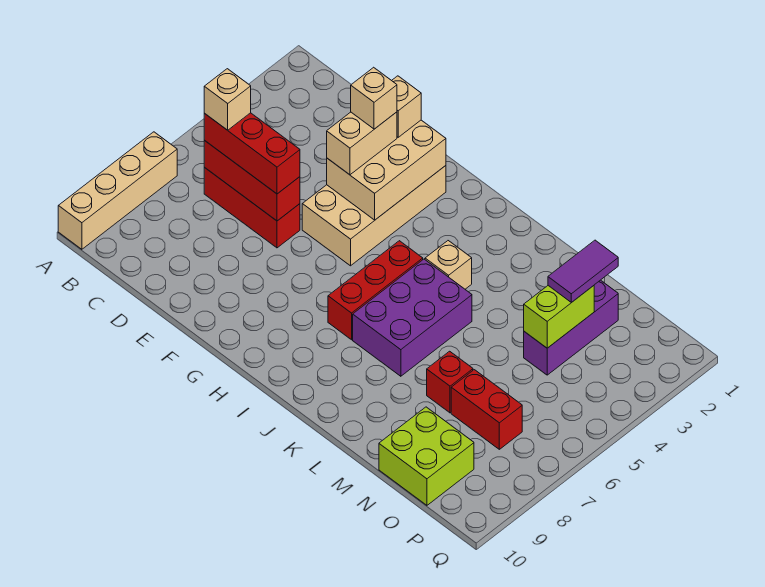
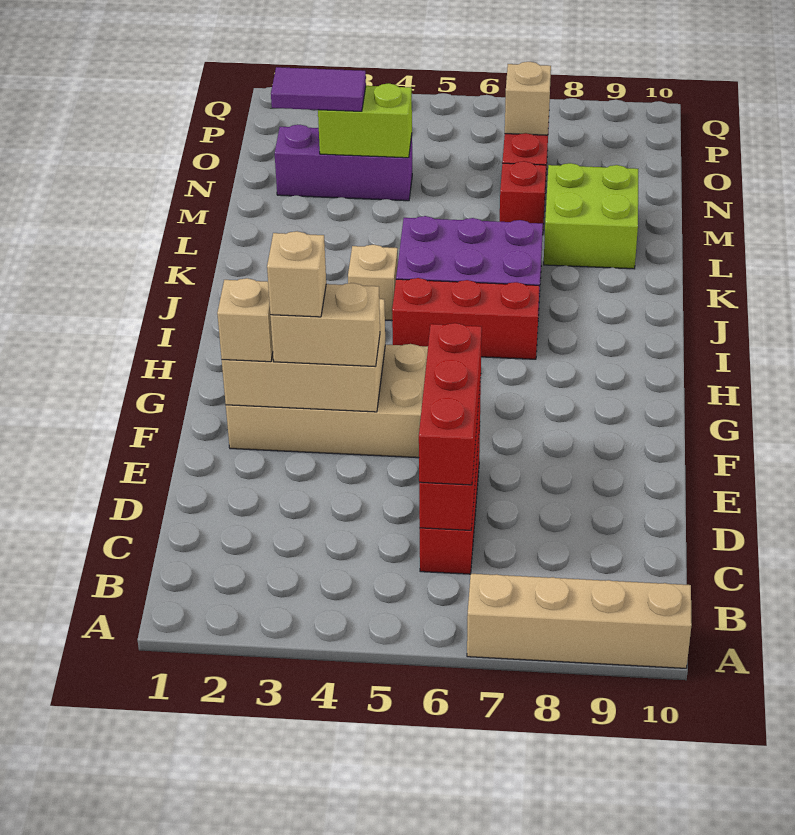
tan 1x1 brick [204,69,251,130] -> tan 1x1 brick moved to [505,62,551,135]
lime 2x2 brick [379,407,474,505] -> lime 2x2 brick moved to [544,163,638,269]

